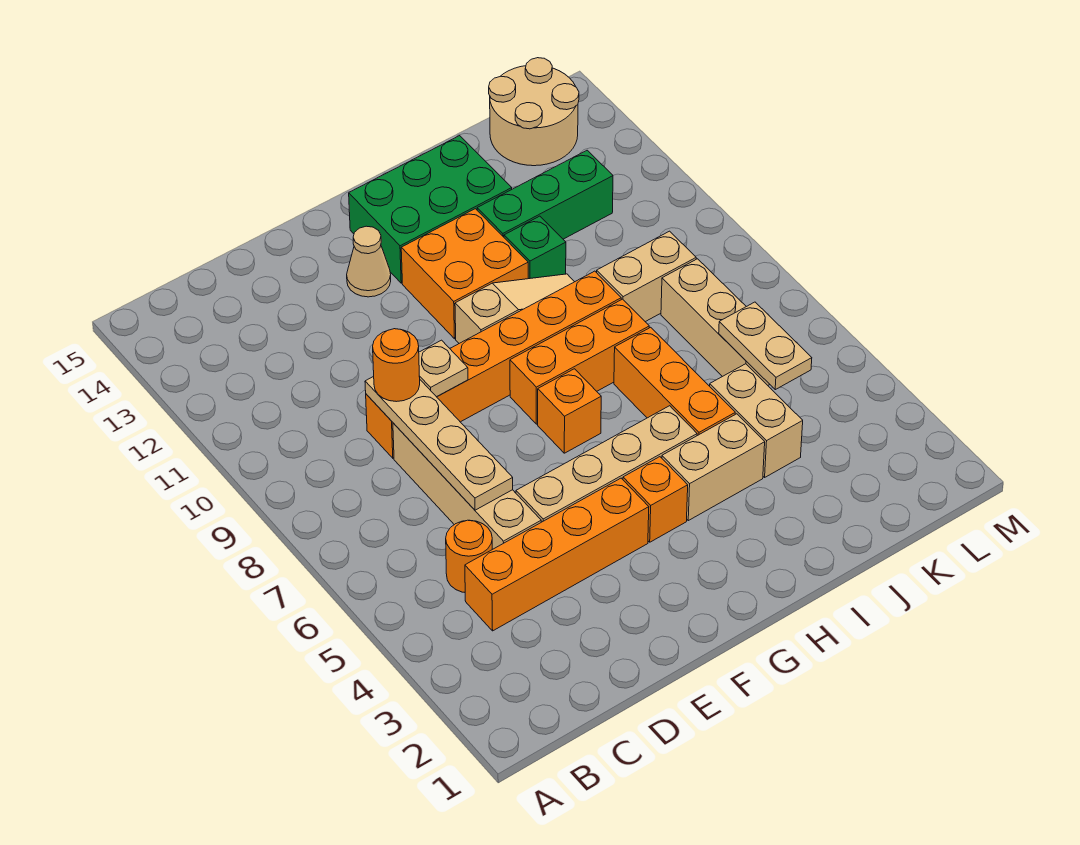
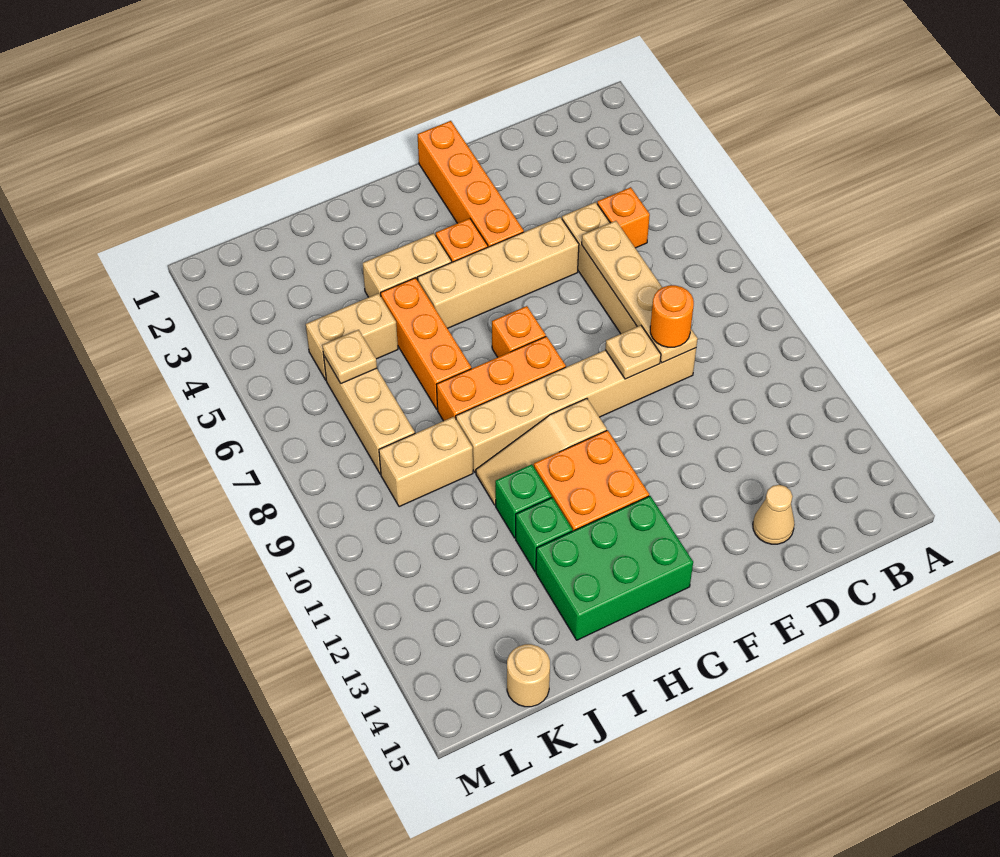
orange 1x4 brick [465,478,649,631] -> orange 1x4 brick turned to [417,121,524,247]
orange 1x1 round brick [446,520,492,592] -> orange 1x1 brick [597,187,650,248]
orange 1x6 brick [366,271,621,458] -> tan 1x6 brick [456,348,696,473]
tan 1x1 cone [347,226,391,297] -> tan 1x1 cone moved to [753,485,795,544]
green 1x3 brick [477,150,613,239] -> green 1x1 brick [516,497,573,571]
tan 1x2 brick [710,364,803,477] -> tan 1x2 brick turned to [306,293,398,380]
tan 1x2 plate [719,302,812,390] -> tan 1x1 plate [322,330,377,383]
tan 2x2 round brick [489,58,579,166] -> tan 1x1 round brick [507,644,550,707]

